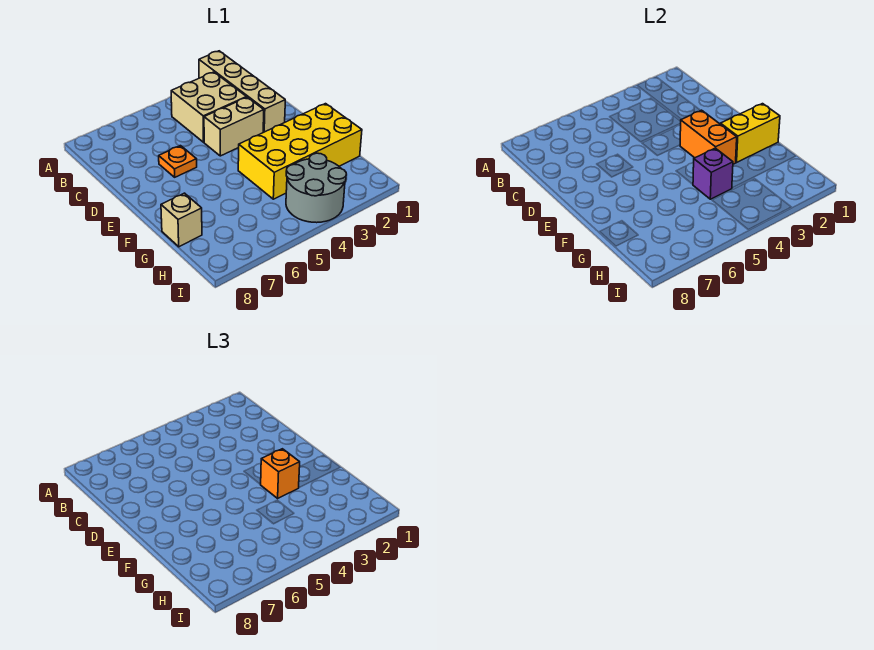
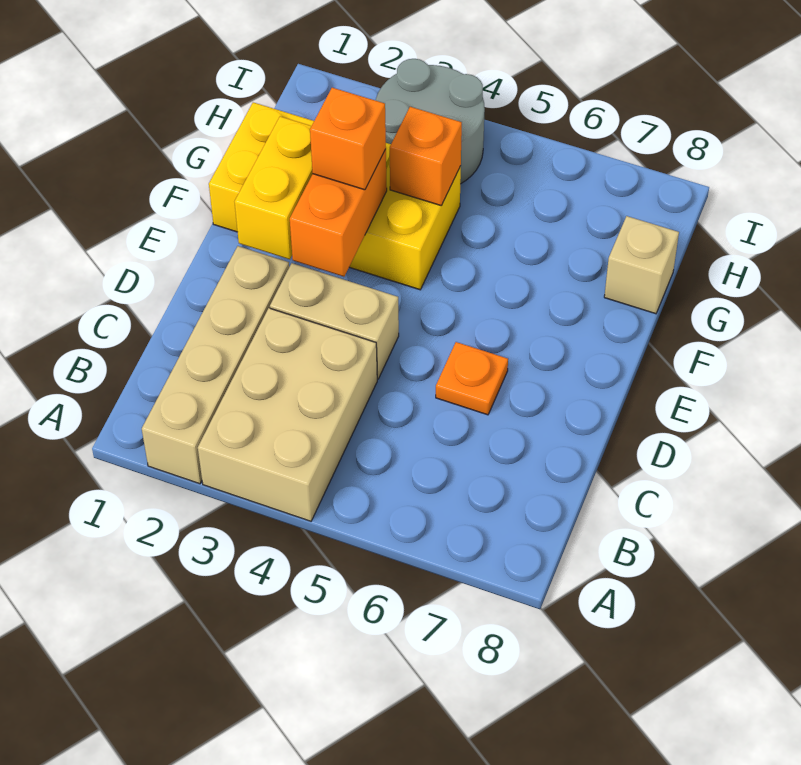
tan 2x2 brick [171,72,247,142] -> tan 2x3 brick [198,308,377,521]
yellow 1x2 brick [720,104,780,162] -> yellow 1x2 brick turned to [234,116,313,259]
purple 1x1 brick [693,148,733,199] -> orange 1x1 brick [390,107,462,205]

